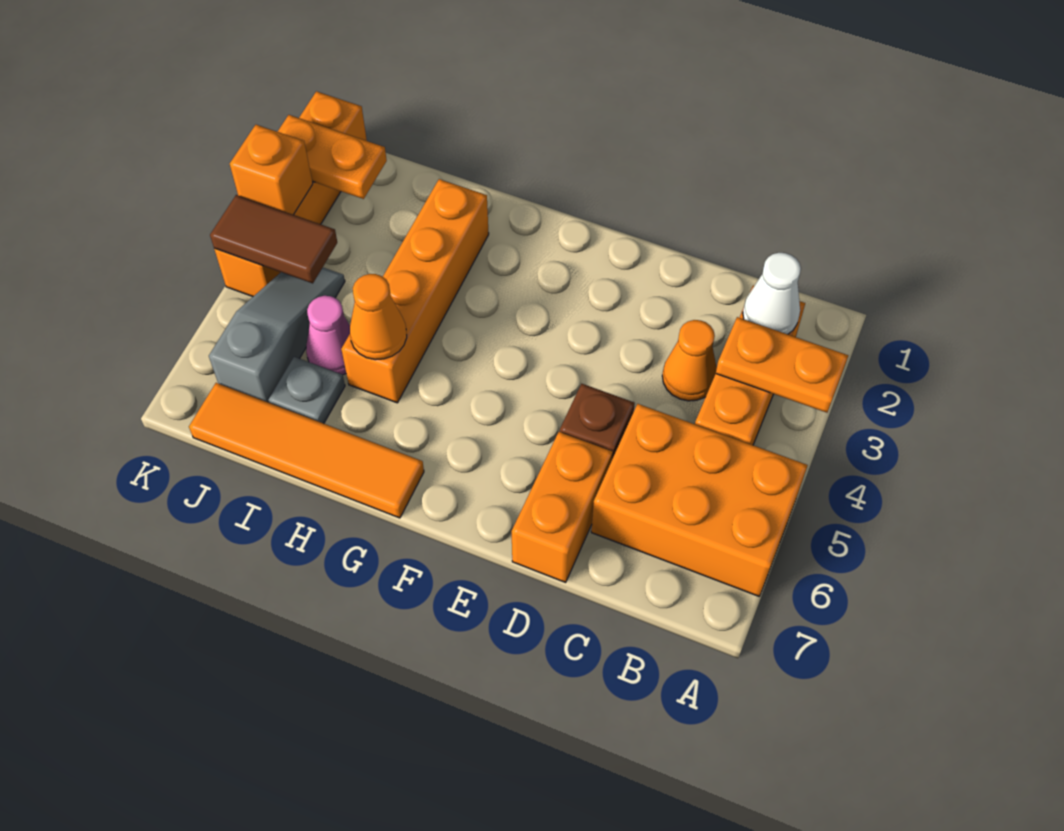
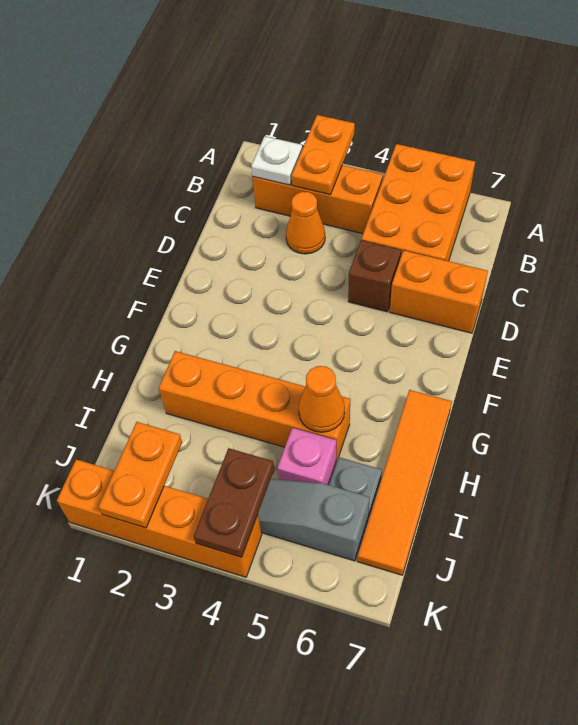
white 1x1 cone [743,253,801,334] -> white 1x1 plate [251,136,302,185]
pink 1x1 cone [306,296,350,375] -> pink 1x1 brick [277,428,336,485]
brown 1x2 tile [210,195,337,284] -> brown 1x2 plate [194,448,274,557]
orange 1x1 brick [230,125,313,215] -> none

